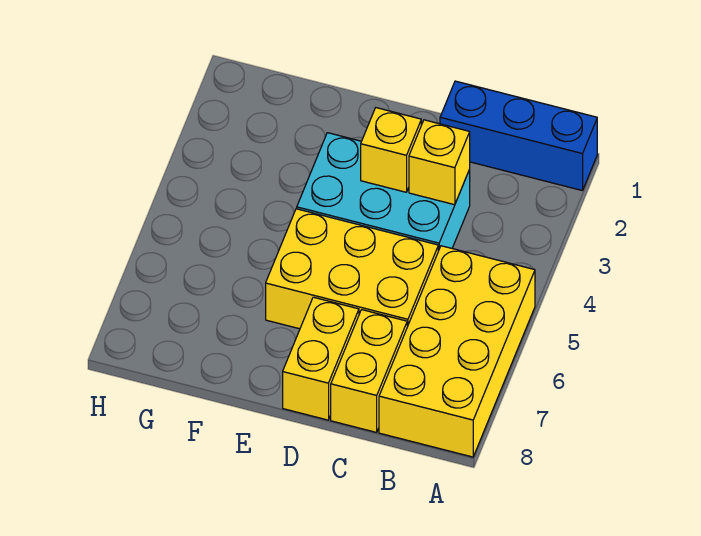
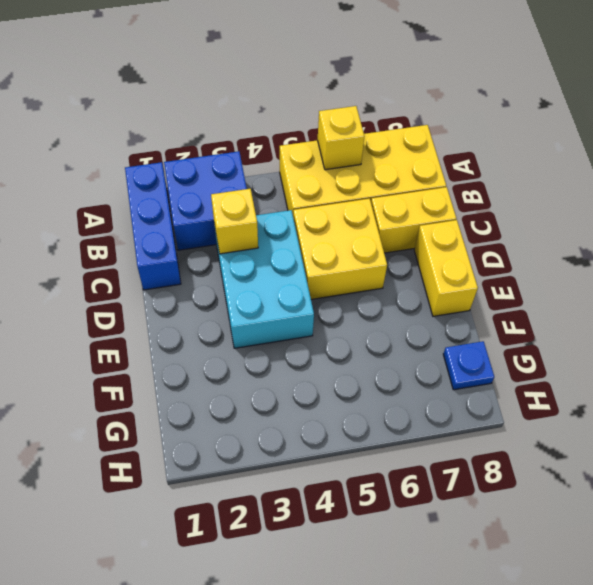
none -> blue 2x2 brick [164,151,247,250]
yellow 2x3 brick [266,209,438,329] -> yellow 2x2 brick [293,199,387,299]
yellow 1x1 brick [361,108,421,192] -> yellow 1x1 brick moved to [318,106,365,170]
yellow 1x2 brick [283,297,359,420] -> yellow 1x2 brick turned to [414,220,478,316]
none -> blue 1x1 plate [443,341,494,390]

